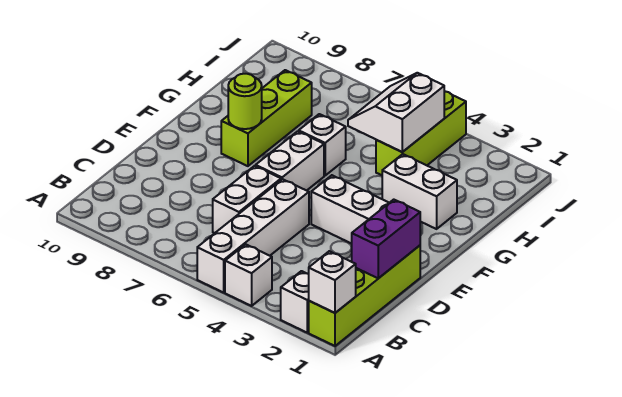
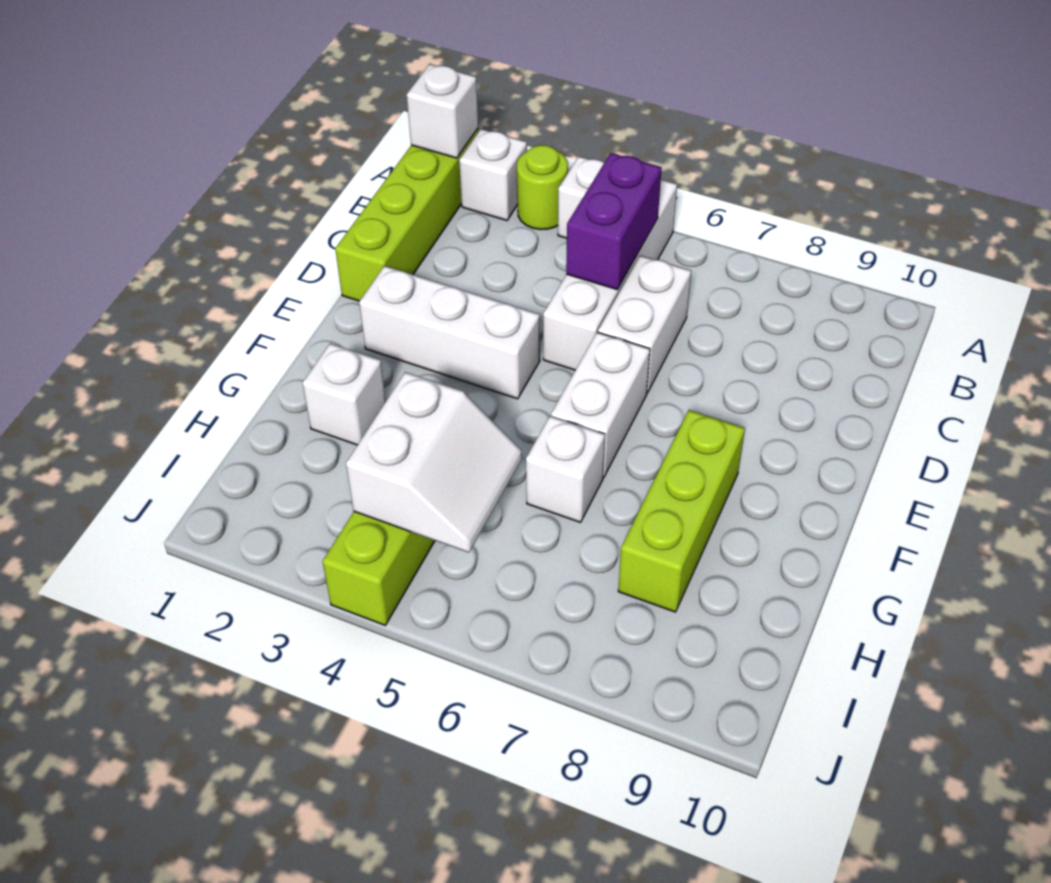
purple 1x2 brick [352,200,420,278] -> purple 1x2 brick moved to [566,153,662,289]
lime 1x1 round brick [228,74,262,129] -> lime 1x1 round brick moved to [517,145,568,230]
white 1x2 brick [382,154,457,229] -> white 1x1 brick [303,343,386,445]

